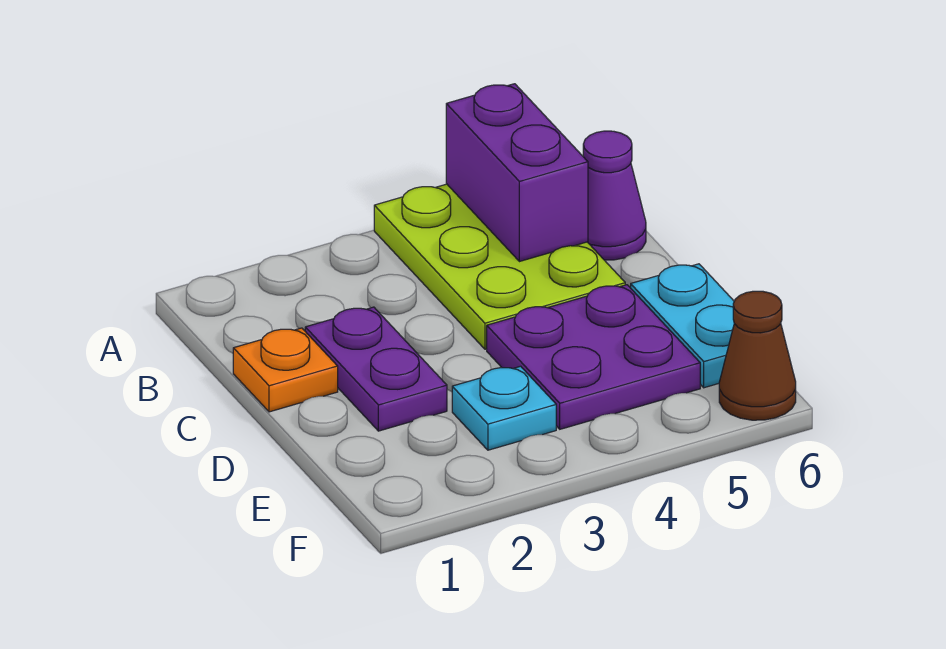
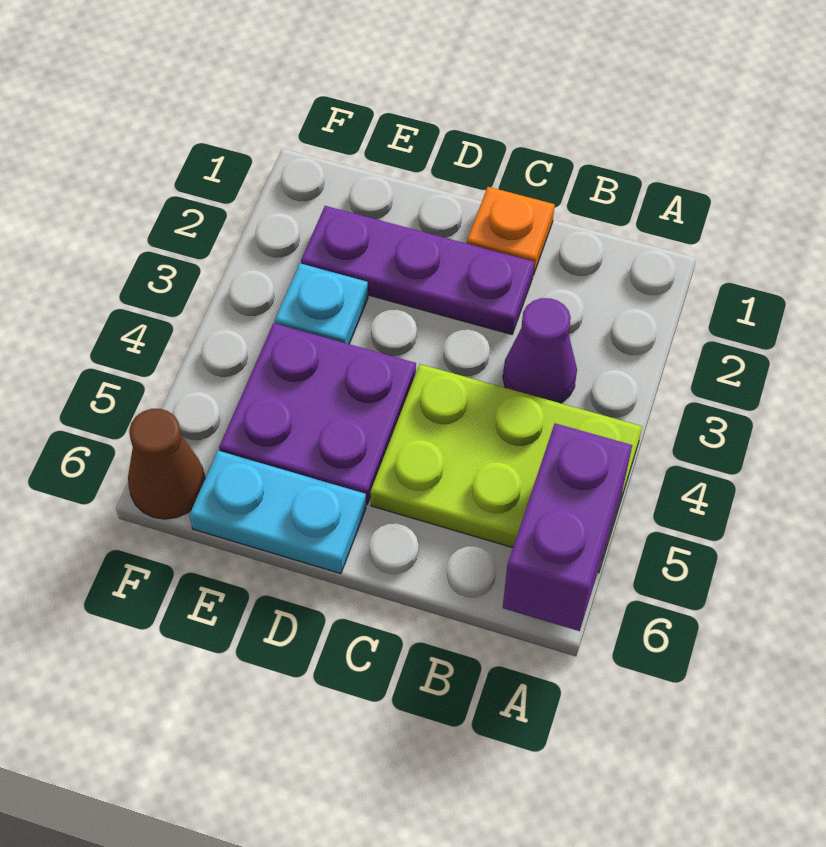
purple 1x2 brick [446,84,588,262] -> purple 1x2 brick turned to [503,423,632,631]
purple 1x1 cone [583,131,646,260] -> purple 1x1 cone moved to [503,298,577,403]
purple 1x2 plate [305,307,447,431] -> purple 1x3 plate [301,206,534,334]

